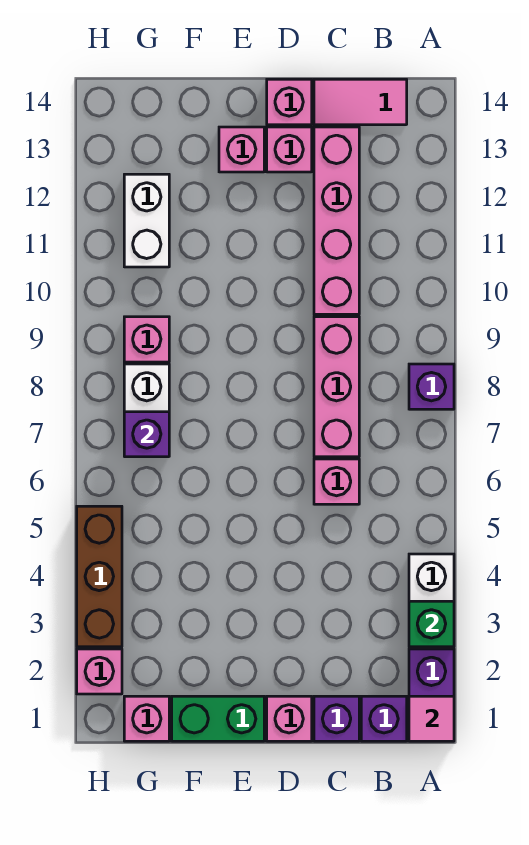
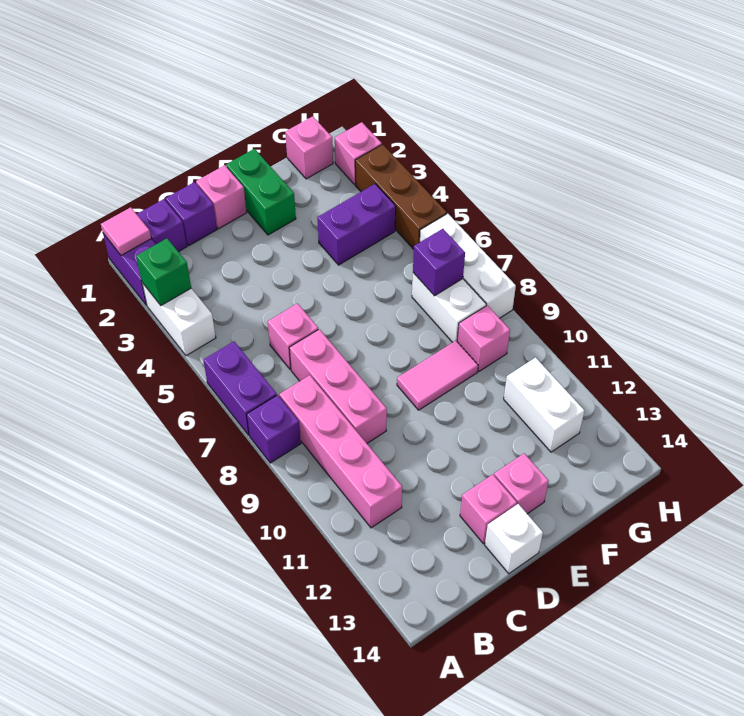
none -> purple 1x2 brick [203,342,277,435]
pink 1x2 tile [314,79,407,125] -> pink 1x2 tile moved to [397,341,478,410]
pink 1x4 brick [314,127,359,314] -> pink 1x4 brick moved to [279,375,402,528]
pink 1x1 brick [267,79,312,125] -> white 1x1 brick [485,504,543,574]
green 1x2 brick [172,696,264,741] -> green 1x2 brick turned to [226,149,296,235]
none -> purple 1x2 brick [317,184,396,265]
none -> white 1x3 brick [420,214,516,318]

